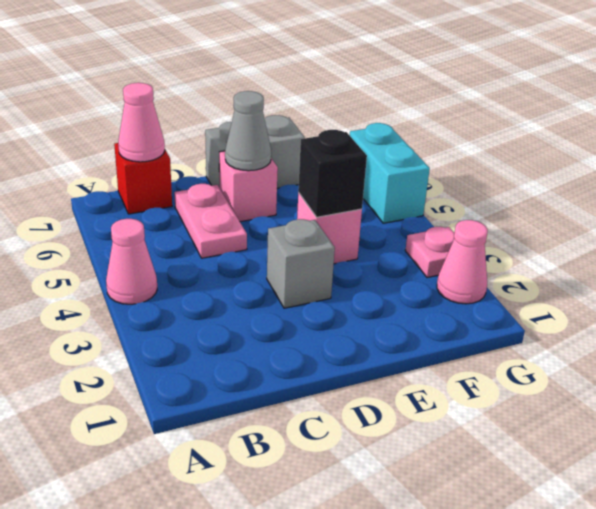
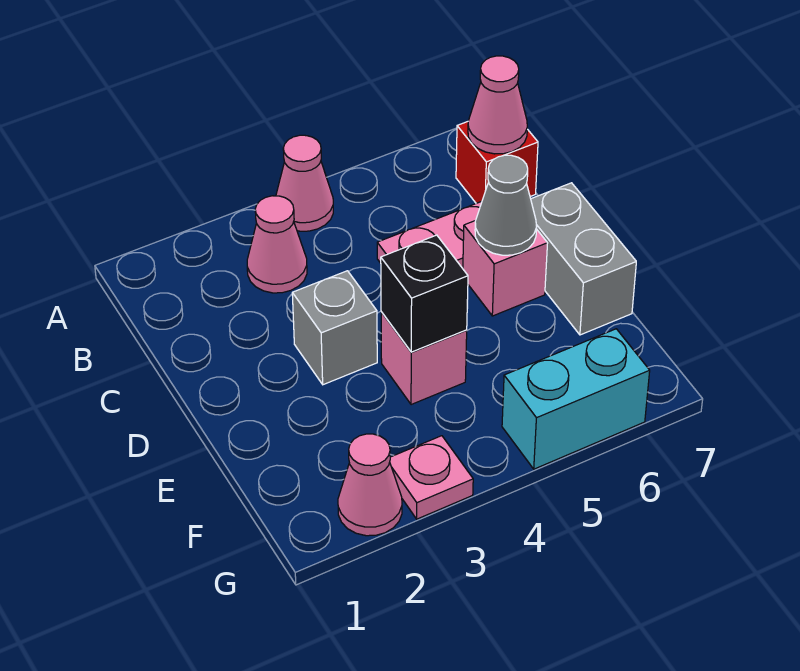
none -> pink 1x1 cone [247,196,307,293]

